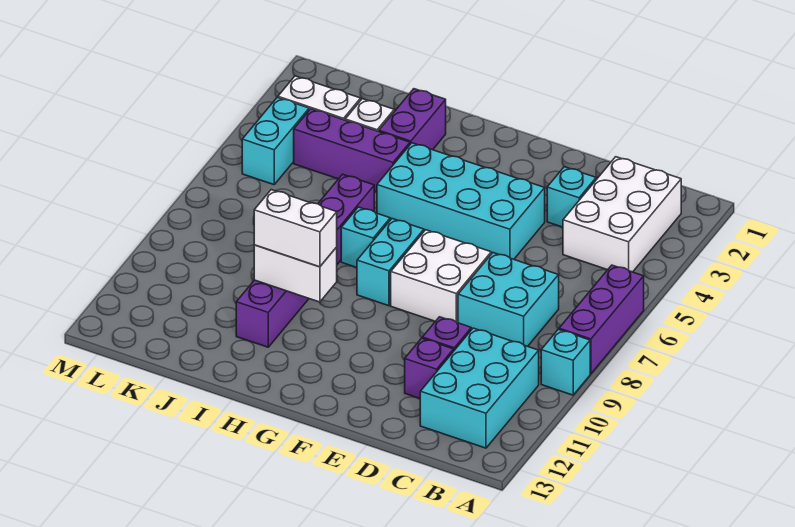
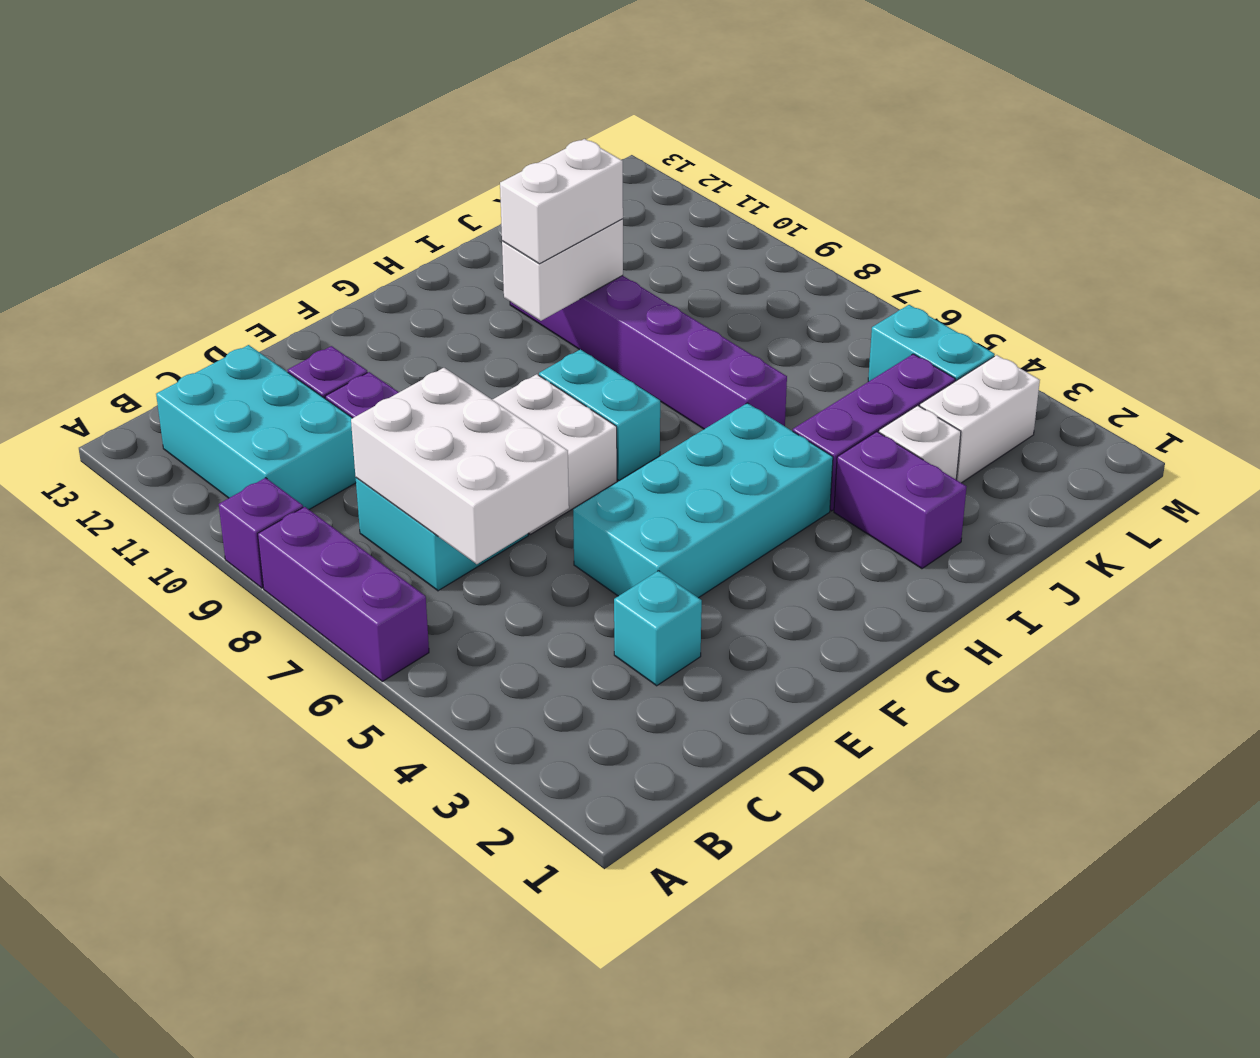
cyan 1x1 brick [541,329,590,395] -> purple 1x1 brick [219,478,303,588]
white 2x3 brick [563,157,681,272] -> white 2x3 brick moved to [351,368,569,564]
cyan 1x1 brick [341,207,390,267] -> none

